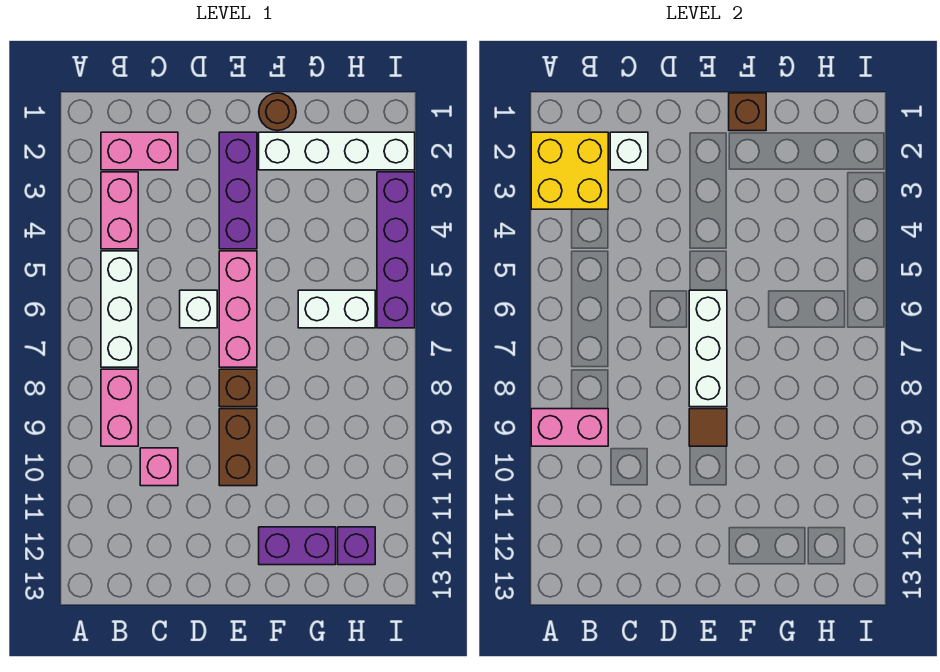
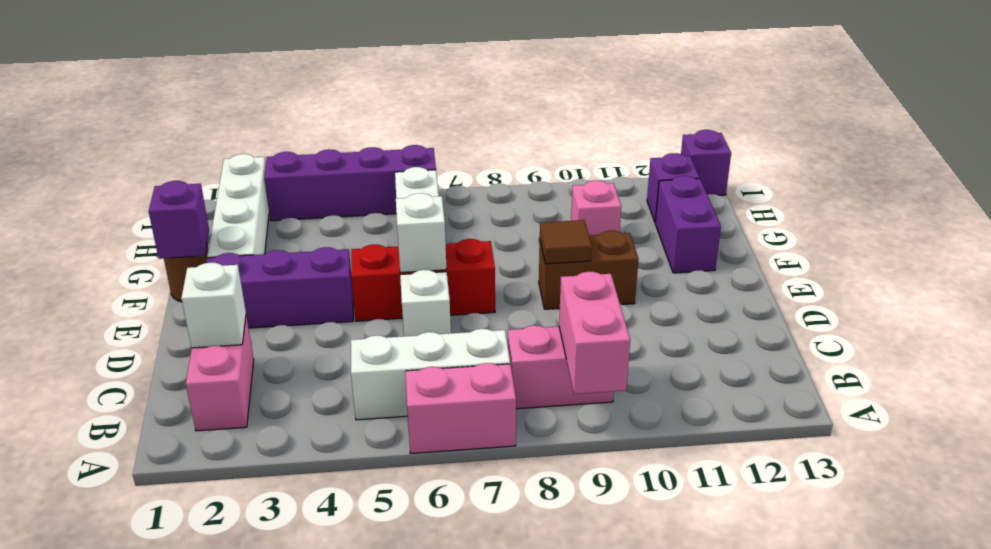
yellow 2x2 brick [531,132,608,209] -> none
pink 1x2 brick [101,172,138,249] -> pink 1x2 brick moved to [405,363,516,454]
pink 1x1 brick [140,448,178,486] -> pink 1x1 brick moved to [571,181,621,235]
pink 1x3 brick [219,251,257,367] -> red 1x3 brick [351,239,495,321]
white 1x3 brick [689,290,727,407] -> white 1x1 brick [396,193,446,273]
brown 1x1 brick [219,369,257,407] -> none
brown 1x1 brick [729,93,766,131] -> purple 1x1 brick [148,181,209,259]
none -> purple 1x1 brick [681,130,731,195]

